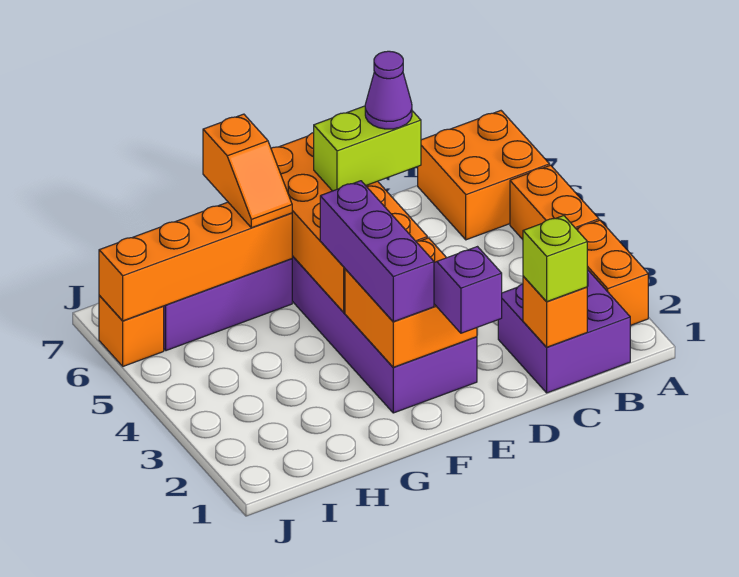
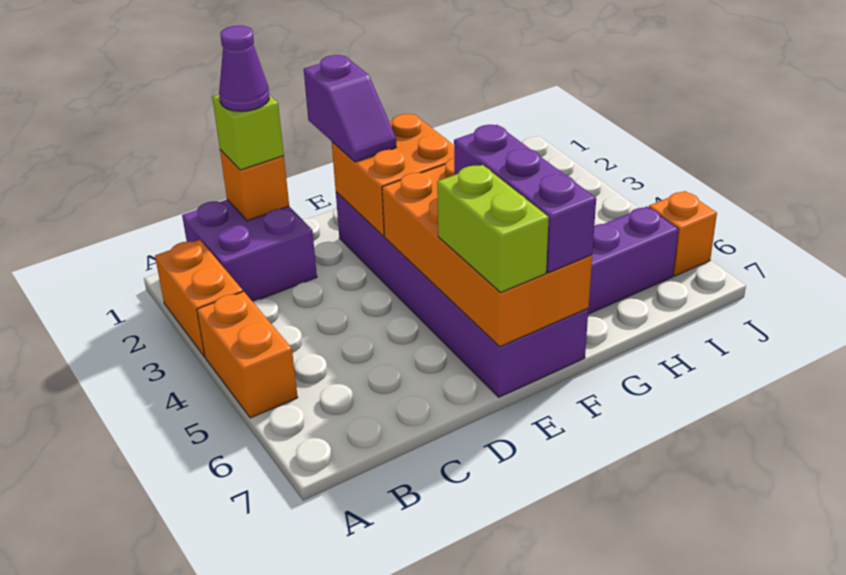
orange 2x2 brick [418,111,550,240] -> none
lime 1x2 brick [314,106,421,191] -> lime 1x2 brick turned to [437,165,549,292]
purple 1x1 cone [365,51,412,129] -> purple 1x1 cone moved to [219,26,269,111]
purple 1x3 brick [320,181,434,322] -> purple 1x3 brick moved to [454,125,596,273]
orange 1x4 brick [99,202,292,321] -> none
orange 1x2 slope [203,114,292,228] -> none

